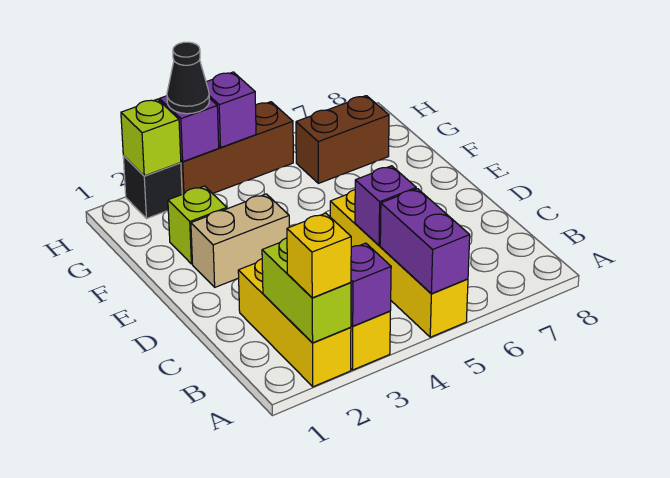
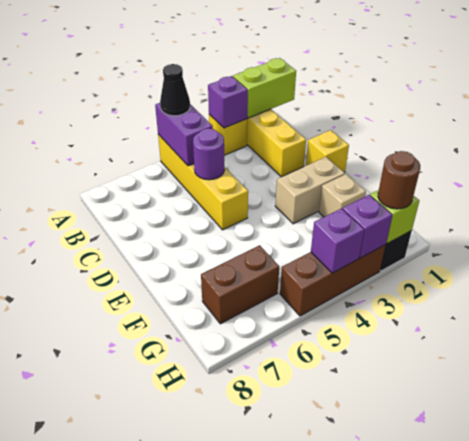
lime 1x2 brick [262,238,351,343] -> lime 1x2 brick turned to [233,58,296,118]
yellow 1x1 brick [287,213,351,298] -> yellow 1x1 brick moved to [306,130,349,172]
purple 1x1 brick [355,166,416,245] -> purple 1x1 round brick [193,128,225,180]
lime 1x1 brick [168,186,227,264] -> tan 1x1 brick [319,174,366,217]
none -> brown 1x1 round brick [378,151,420,209]
black 1x1 cone [167,42,209,114] -> black 1x1 cone moved to [160,64,190,116]

